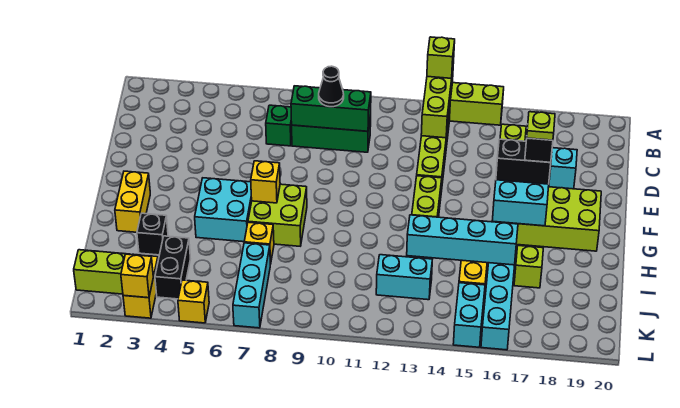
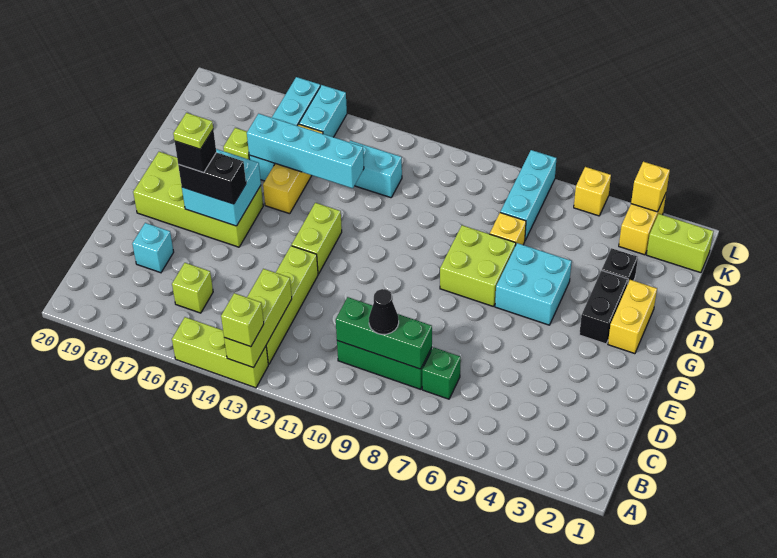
yellow 1x1 brick [251,161,280,203] -> none
black 1x2 brick [155,236,190,299] -> black 1x2 brick moved to [579,270,628,344]

